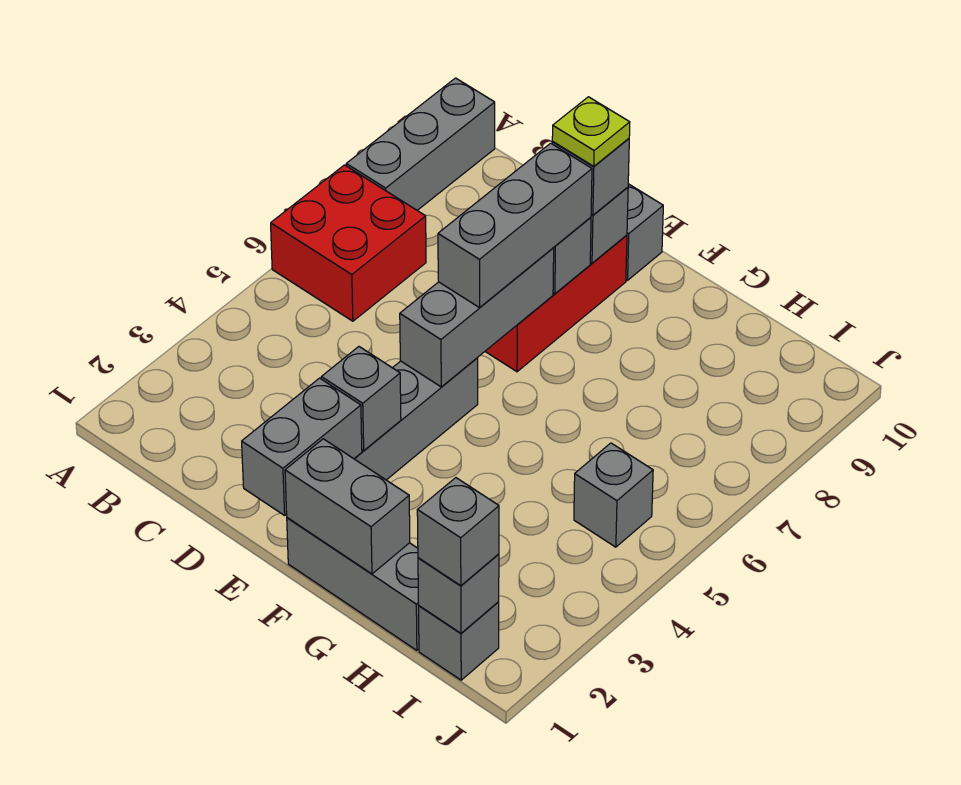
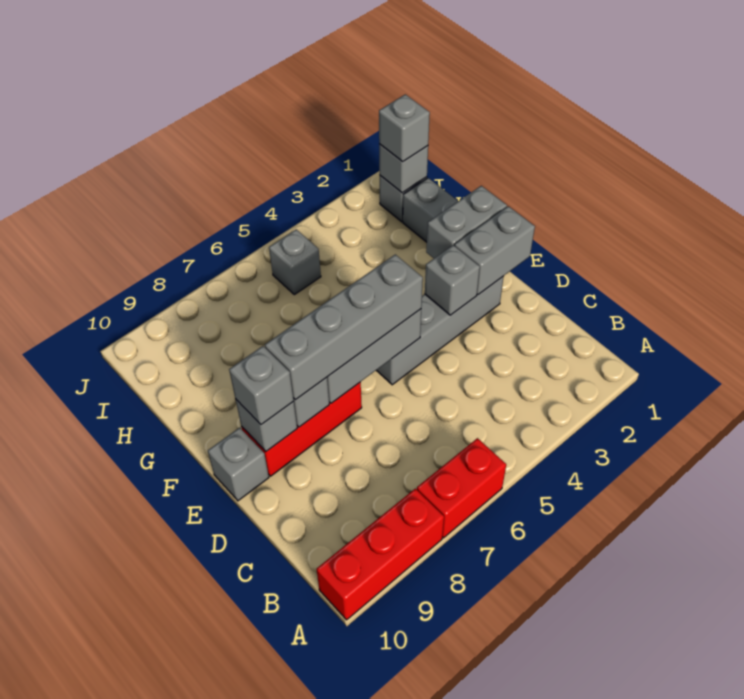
red 2x2 brick [271,165,426,321] -> red 1x2 brick [417,438,506,538]
grey 1x3 brick [346,78,495,210] -> red 1x3 brick [317,489,444,620]
grey 1x3 brick [438,143,592,308] -> grey 1x4 brick [265,254,423,400]
lime 1x1 plate [552,97,630,166] -> none
grey 1x2 brick [285,439,410,574] -> grey 1x2 brick turned to [426,186,507,258]

